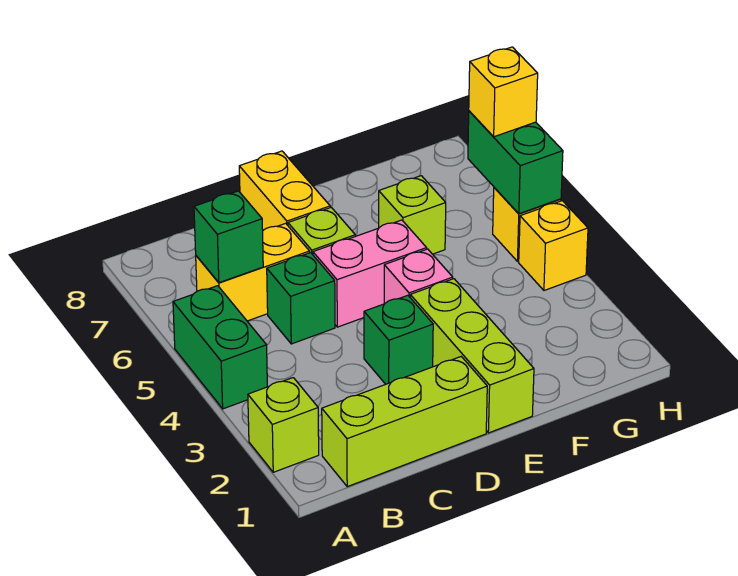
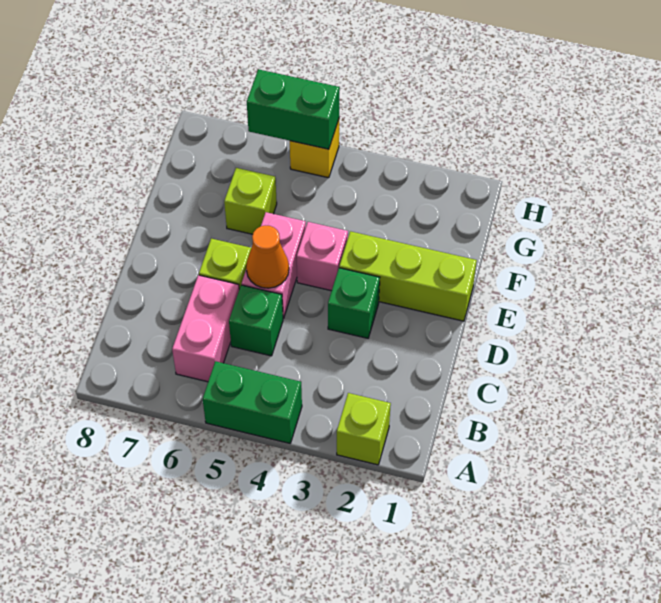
lime 1x3 brick [322,357,487,487] -> none
yellow 1x2 brick [196,223,310,321] -> pink 1x2 brick [172,275,239,382]
green 1x1 brick [194,191,263,283] -> none
none -> orange 1x1 cone [246,226,289,288]
yellow 1x2 brick [239,151,330,230] -> none
yellow 1x1 brick [519,201,588,290] -> none
yellow 1x1 brick [469,47,538,137] -> none

